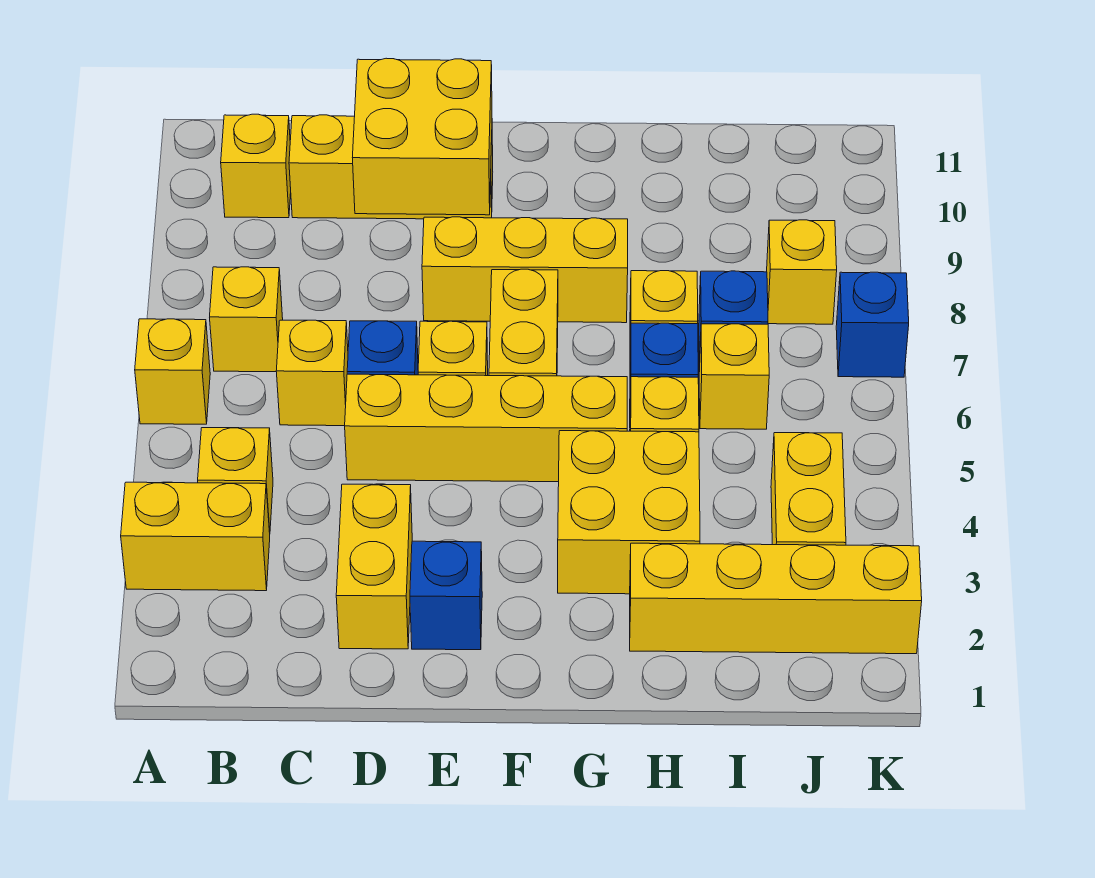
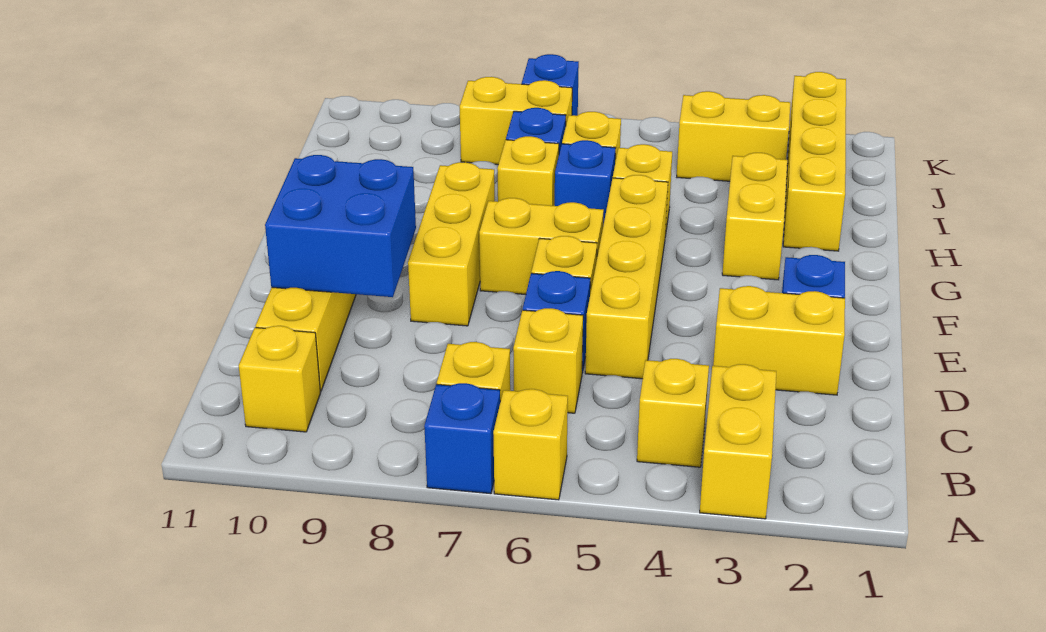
none -> blue 1x1 brick [424,383,500,494]
yellow 2x2 brick [353,58,492,215] -> blue 2x2 brick [265,155,416,297]
yellow 2x2 brick [558,431,700,594] -> yellow 1x2 brick [722,153,787,280]
yellow 1x1 brick [767,220,837,324] -> yellow 1x2 brick [460,77,572,165]

